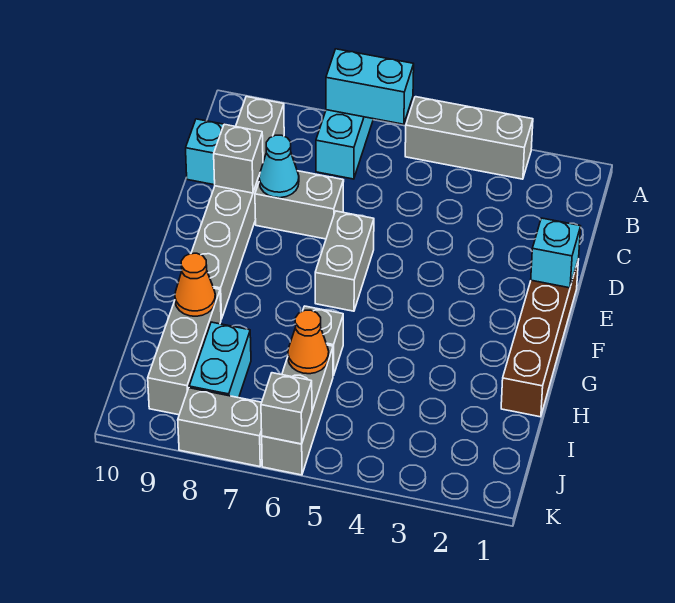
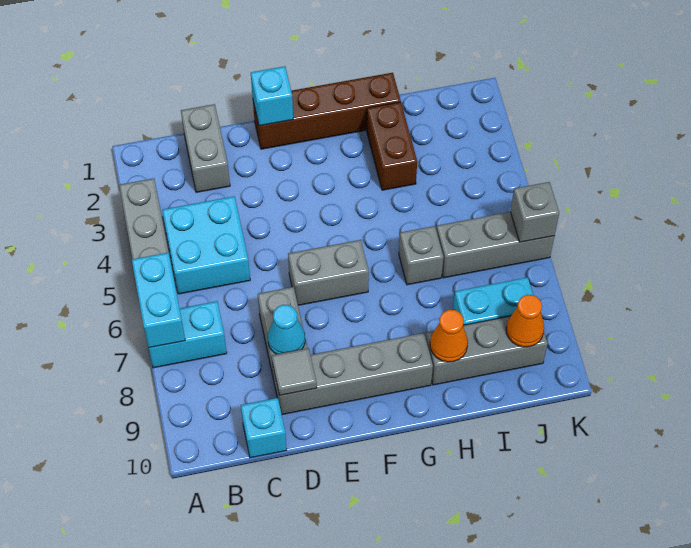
none -> cyan 2x2 brick [162,196,250,294]
grey 1x6 brick [191,96,284,319] -> grey 1x4 brick [272,333,433,415]
grey 1x1 brick [214,124,263,193] -> grey 1x1 tile [272,348,317,395]
none -> brown 1x2 brick [367,102,417,190]
orange 1x1 cone [288,310,329,374] -> orange 1x1 cone moved to [506,295,544,347]
grey 1x2 brick [178,388,262,467] -> grey 1x2 brick moved to [181,104,230,192]

